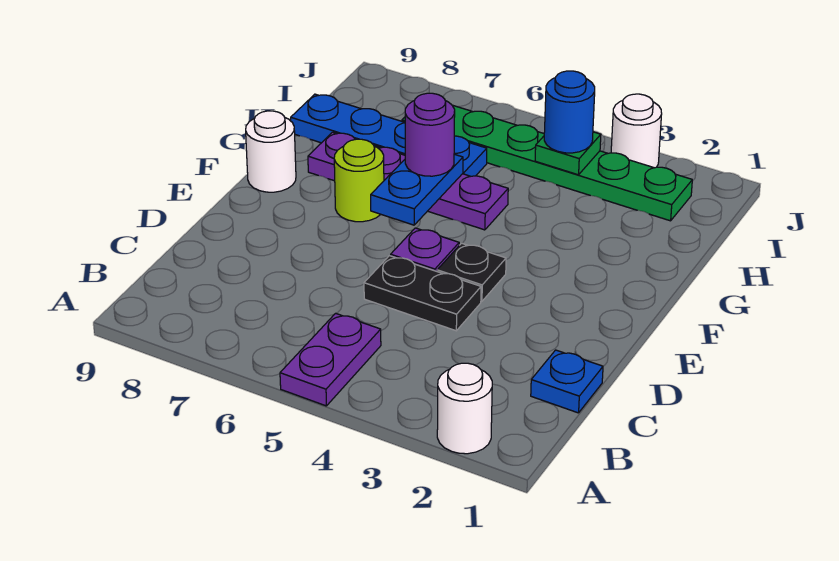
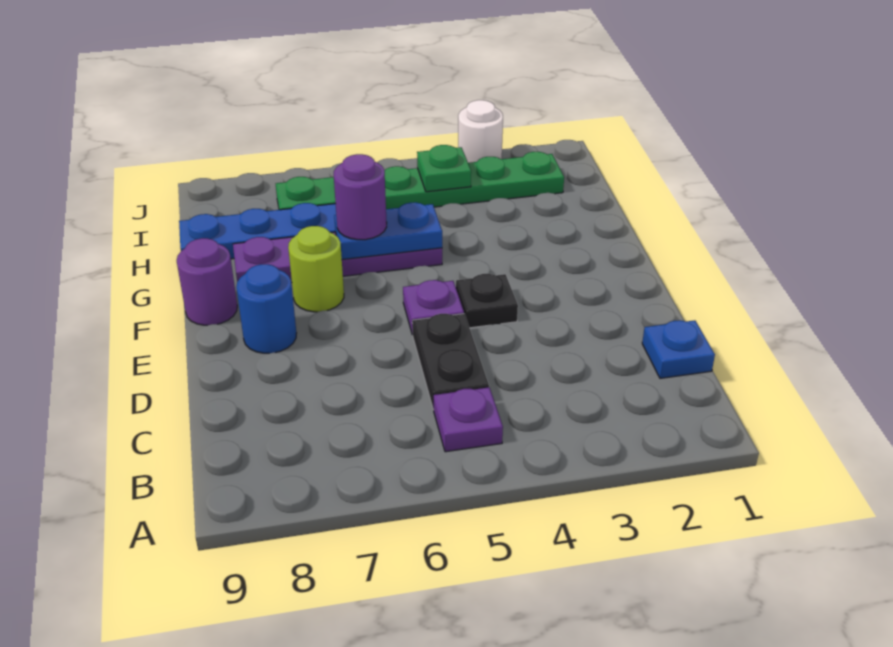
white 1x1 round brick [437,363,492,454] -> none
purple 1x2 plate [280,313,381,406] -> purple 1x1 plate [434,387,503,452]
black 1x2 plate [364,256,481,331] -> black 1x2 plate turned to [412,314,489,410]
blue 1x2 plate [371,154,463,225] -> blue 1x2 plate turned to [334,202,442,260]
white 1x1 round brick [246,111,296,192] -> purple 1x1 round brick [177,238,237,325]
blue 1x1 round brick [544,71,595,153] -> blue 1x1 round brick moved to [236,264,296,353]

